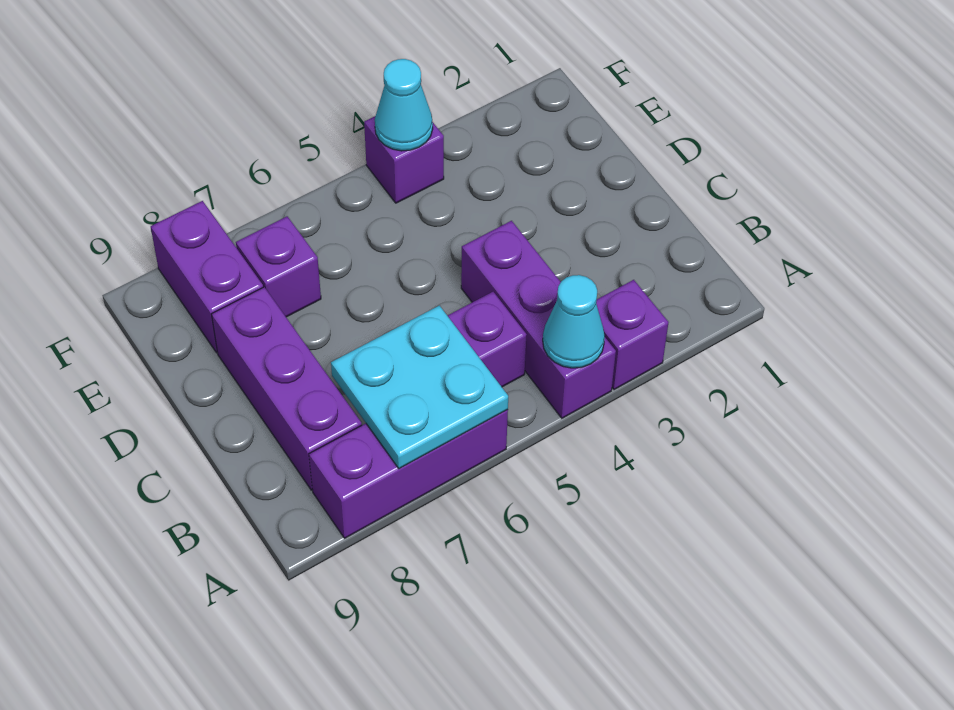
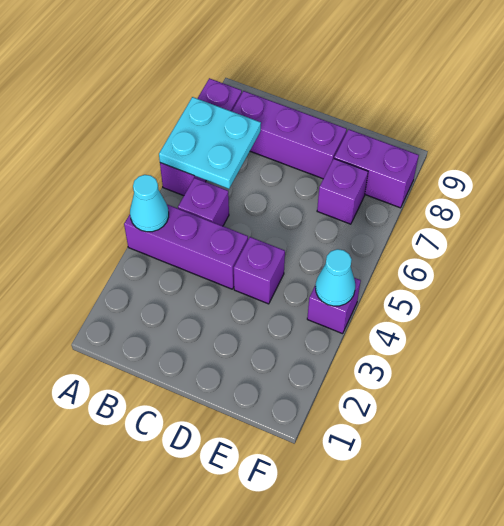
purple 1x1 brick [596,280,669,390] -> purple 1x1 brick moved to [234,237,285,304]

